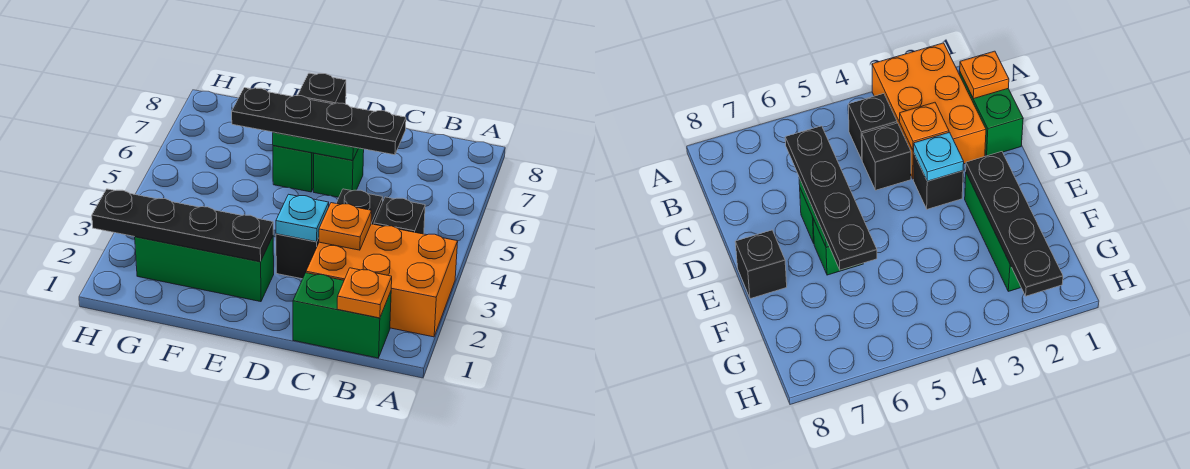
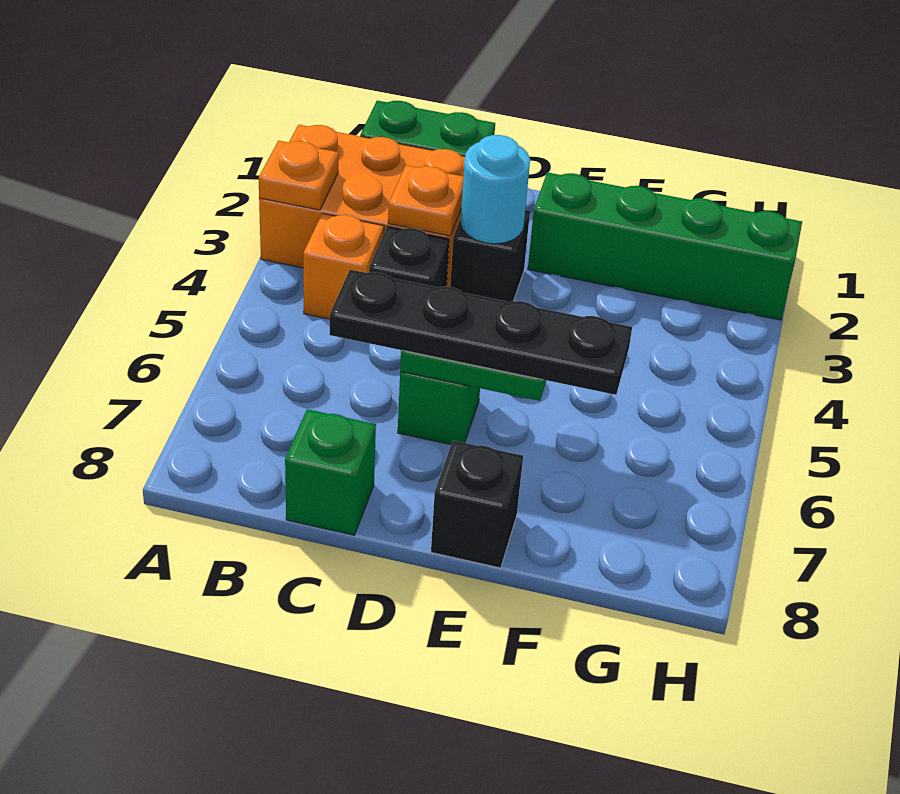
orange 1x1 plate [337,268,392,318] -> orange 1x1 plate moved to [259,141,339,210]
black 1x1 brick [374,197,425,234] -> orange 1x1 brick [303,213,384,319]
cyan 1x1 plate [276,194,329,242] -> cyan 1x1 round brick [460,135,530,244]
green 1x3 brick [135,237,274,302] -> green 1x4 brick [528,172,802,320]
black 1x4 plate [92,189,273,262] -> none
green 1x1 brick [273,146,314,192] -> green 1x1 brick moved to [285,409,376,535]

